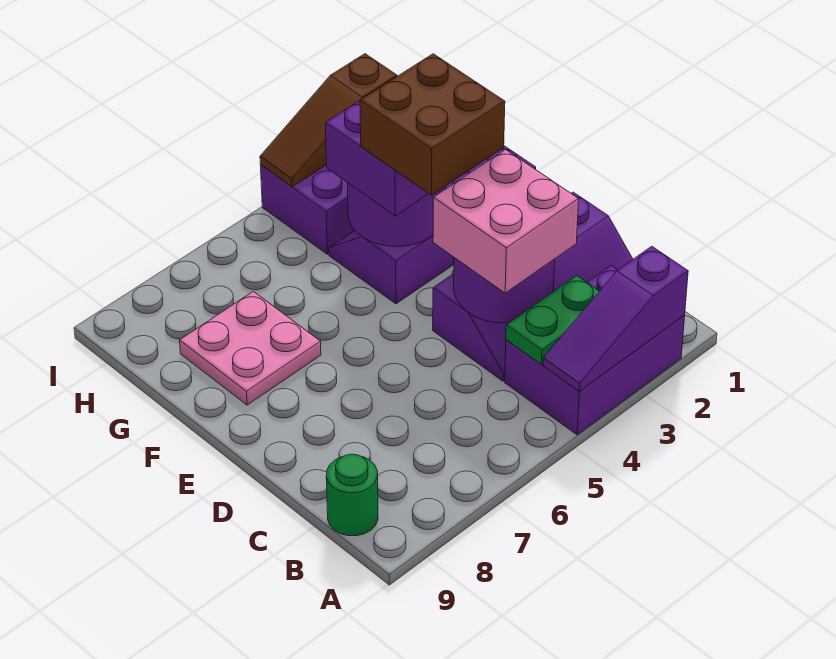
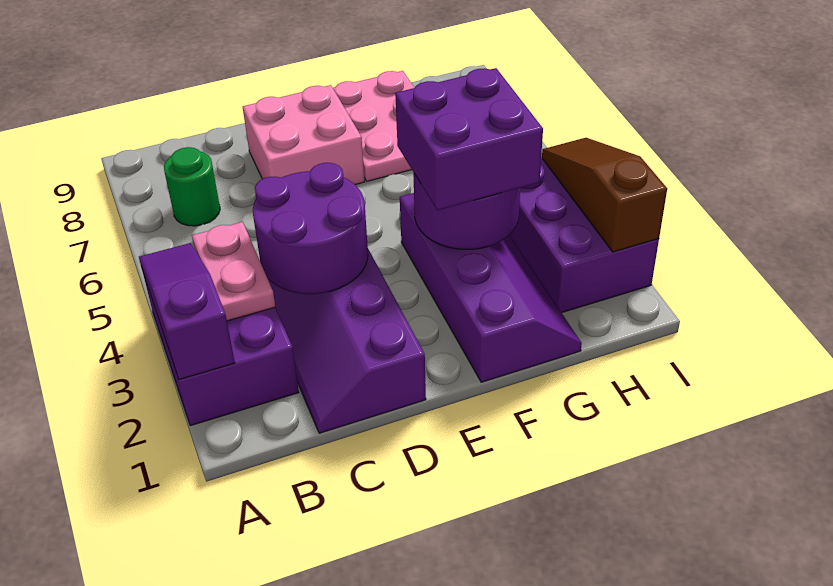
green 1x2 plate [506,276,599,364] -> pink 1x2 plate [192,222,275,321]
green 1x1 round brick [326,454,378,536] -> green 1x1 round brick moved to [164,147,220,226]
pink 2x2 brick [433,149,579,293] -> pink 2x2 brick moved to [243,85,364,185]
brown 2x2 brick [360,54,505,195] -> none
pink 2x2 plate [180,291,321,405] -> pink 2x3 plate [333,71,414,181]

